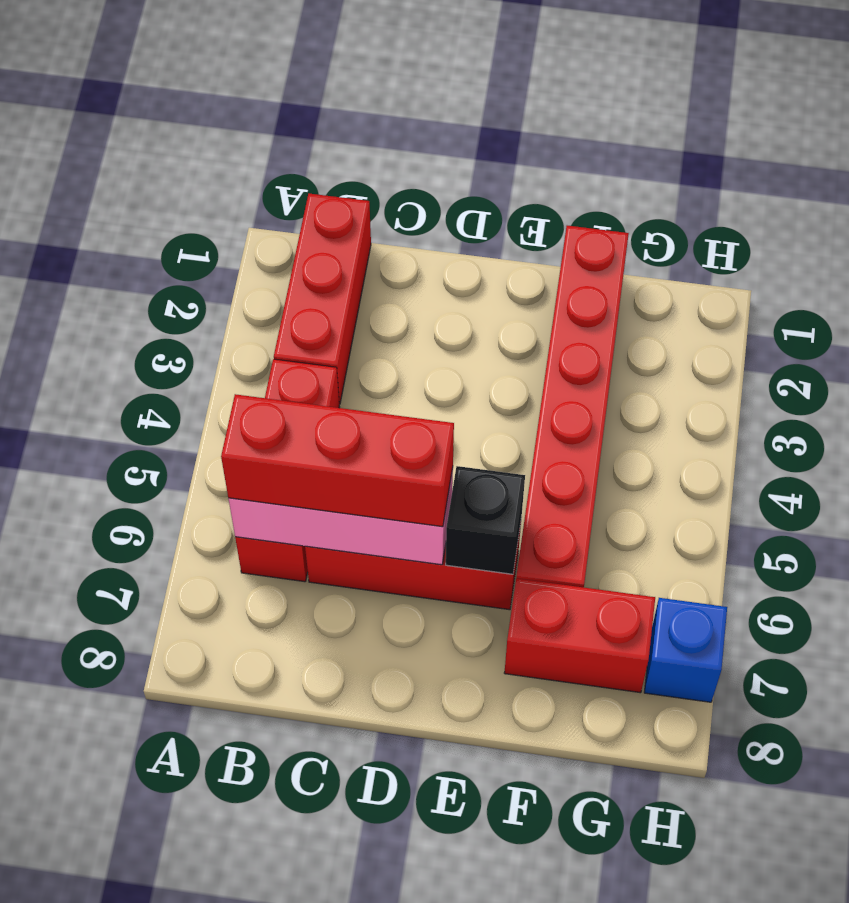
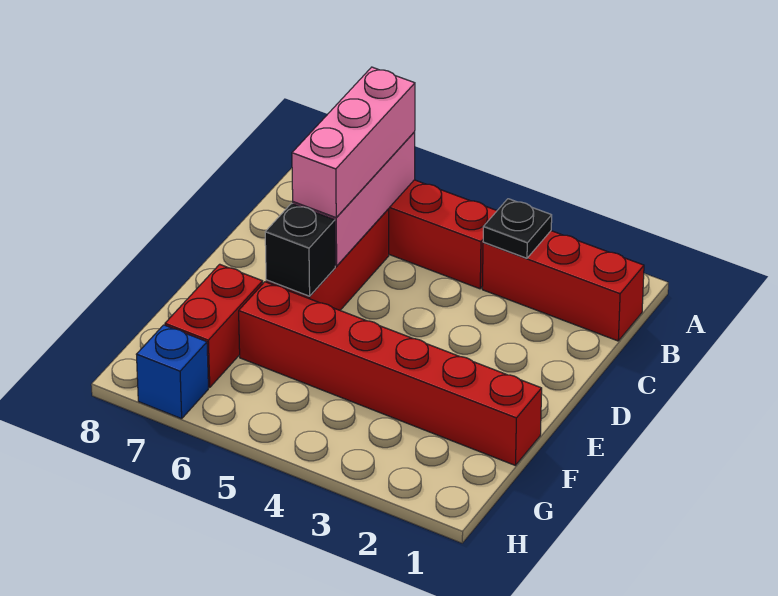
none -> black 1x1 plate [483,199,552,258]
red 1x3 brick [221,394,454,527] -> pink 1x3 brick [292,67,415,218]

